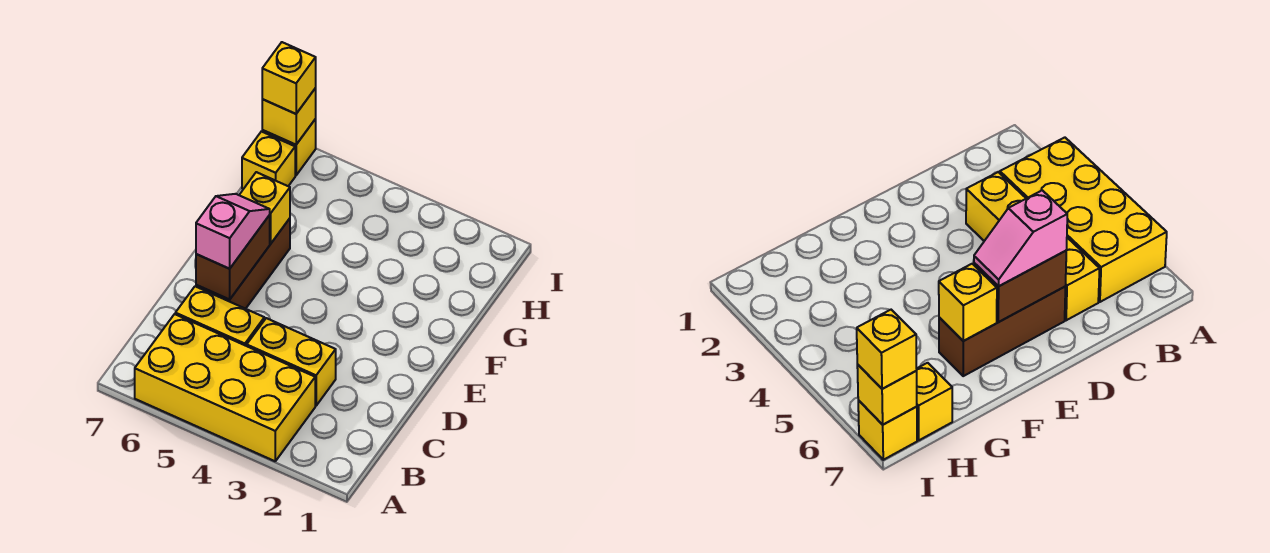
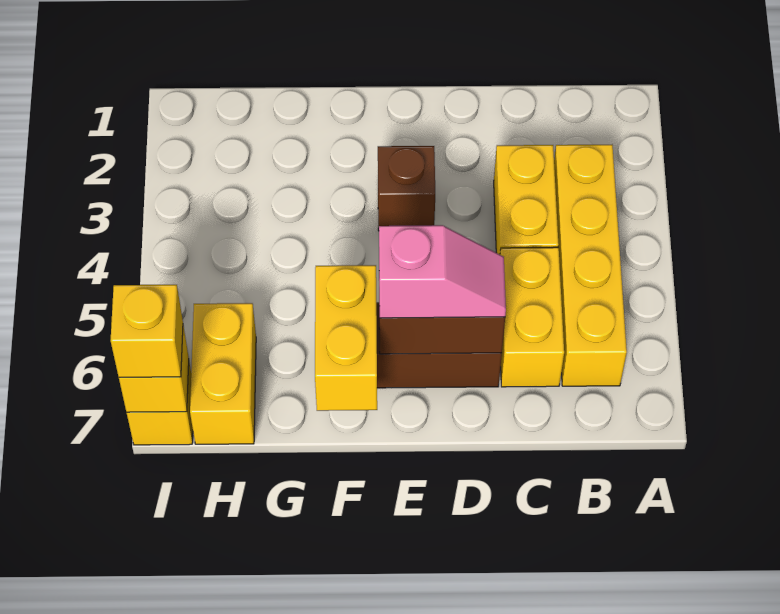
yellow 2x4 brick [135,314,315,461] -> yellow 1x4 brick [554,145,627,386]
pink 1x2 slope [196,194,270,269] -> pink 1x2 slope turned to [379,225,506,318]
none -> brown 1x1 brick [378,146,435,231]
yellow 1x1 brick [240,172,290,244] -> yellow 1x2 brick [315,265,377,411]
yellow 1x1 brick [242,131,295,189] -> yellow 1x2 brick [190,303,256,444]

